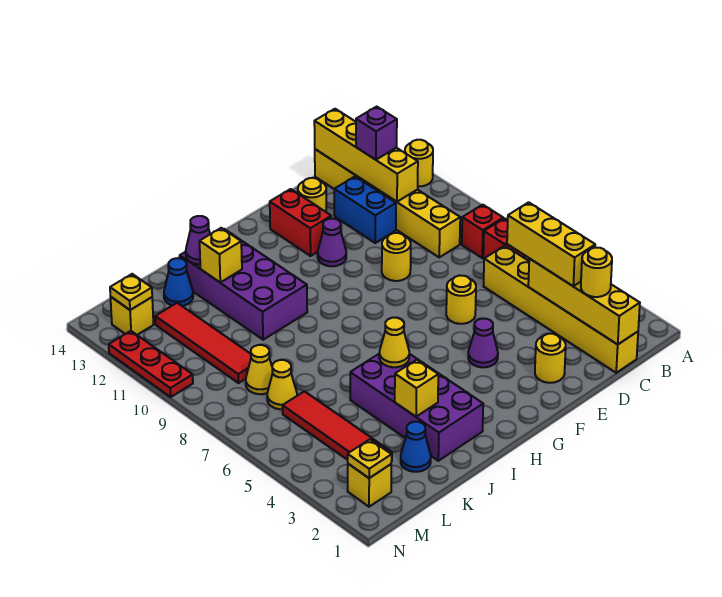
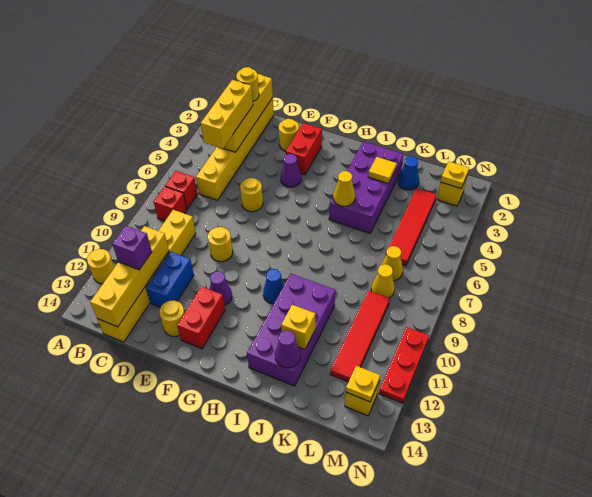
none -> red 1x2 brick [286,123,322,175]
yellow 1x1 brick [395,360,438,417] -> yellow 1x1 tile [368,157,397,184]
blue 1x1 cone [164,258,193,306] -> blue 1x1 cone moved to [263,269,284,304]

